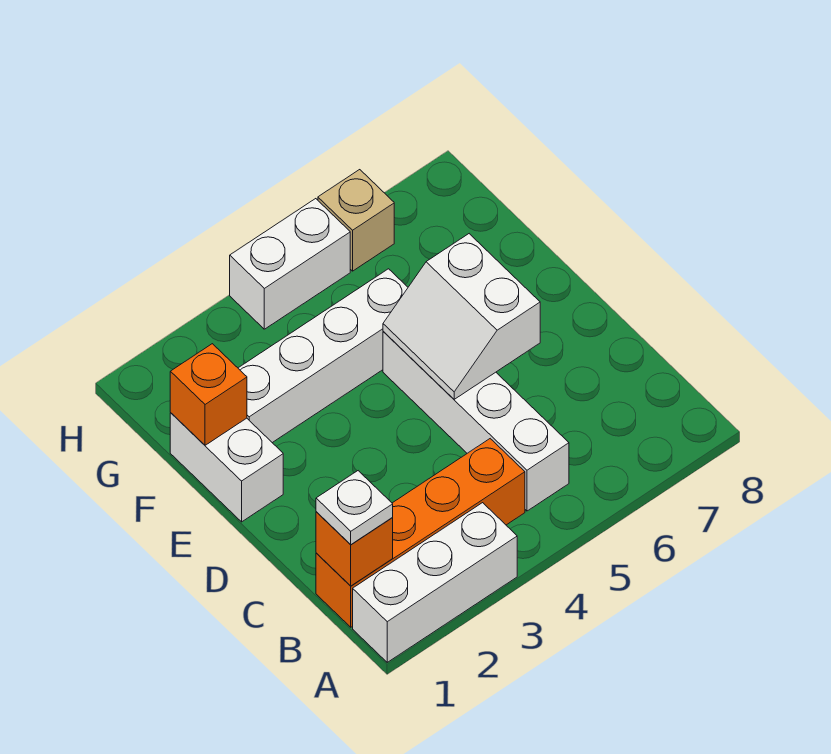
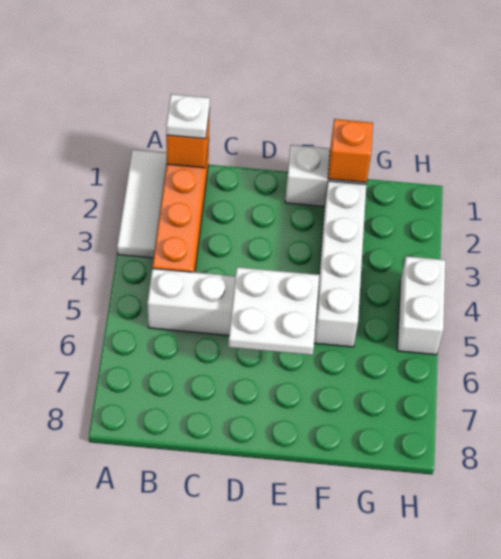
white 1x3 brick [353,503,517,662] -> white 1x3 tile [117,149,167,258]
white 2x2 slope [383,234,540,399] -> white 2x2 plate [228,267,319,355]
tan 1x1 brick [318,170,394,271] -> none

